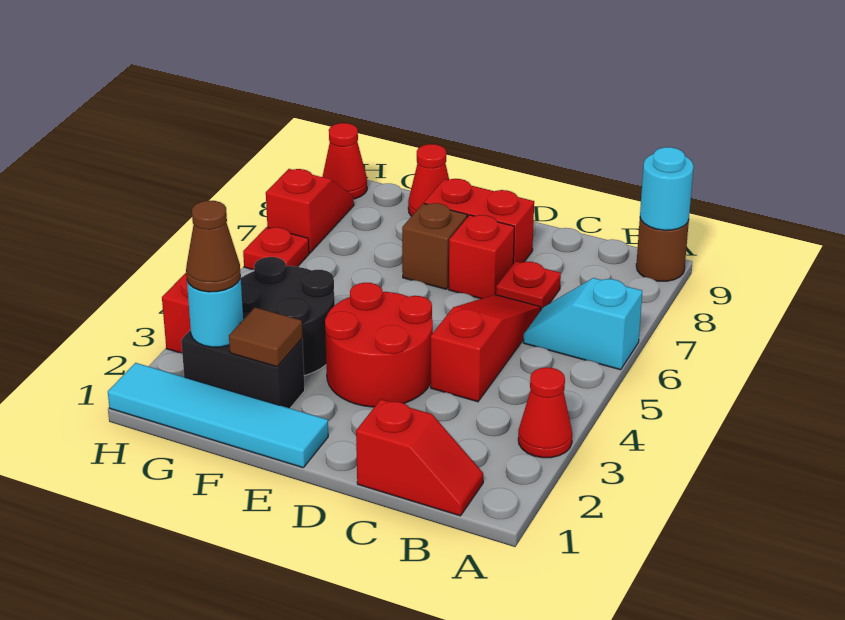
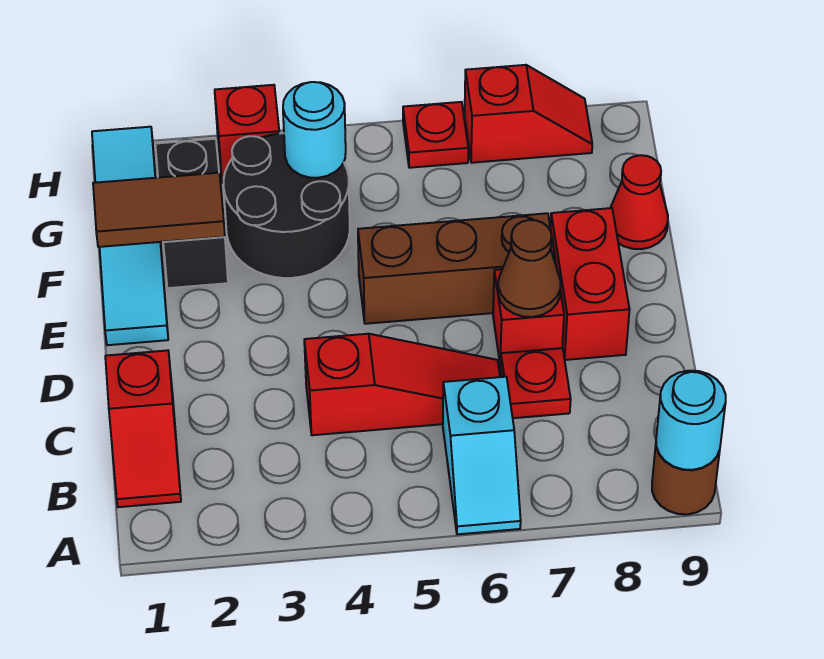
red 1x1 cone [518,367,572,458] -> none
cyan 1x2 slope [524,278,642,370] -> cyan 1x2 slope turned to [443,377,521,534]
red 2x2 round brick [325,283,433,407] -> none
brown 1x1 brick [402,203,467,289] -> brown 1x3 brick [358,213,556,324]
brown 1x1 tile [229,307,302,367] -> brown 1x2 tile [93,173,225,247]
cyan 1x1 round brick [187,275,243,347] -> cyan 1x1 round brick moved to [283,82,346,178]
brown 1x1 cone [186,201,240,292] -> brown 1x1 cone moved to [498,220,561,317]
red 1x1 cone [322,123,367,199] -> none

